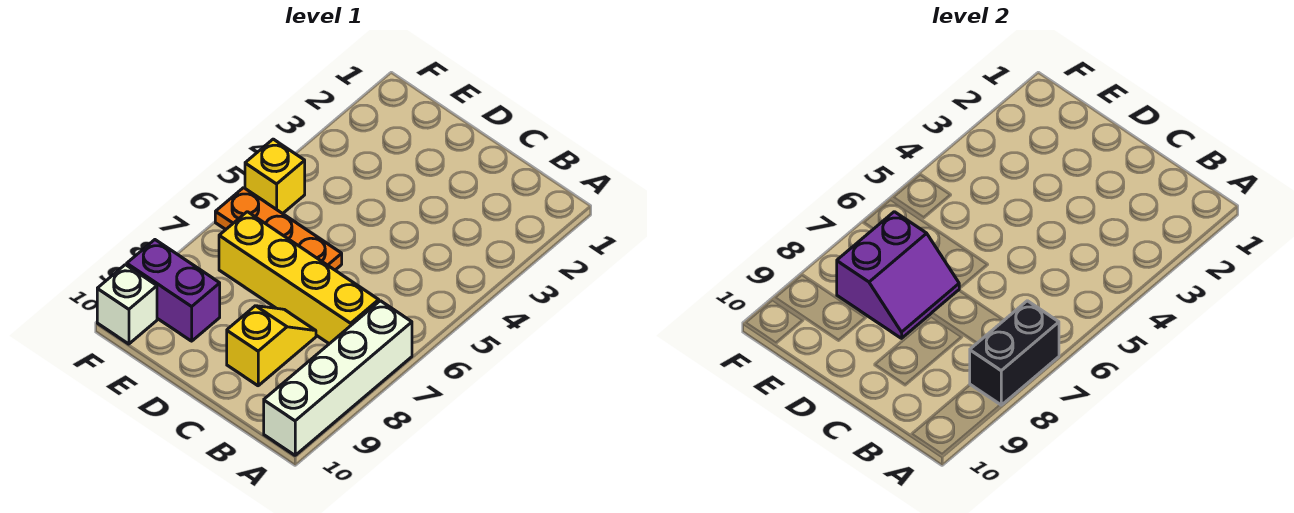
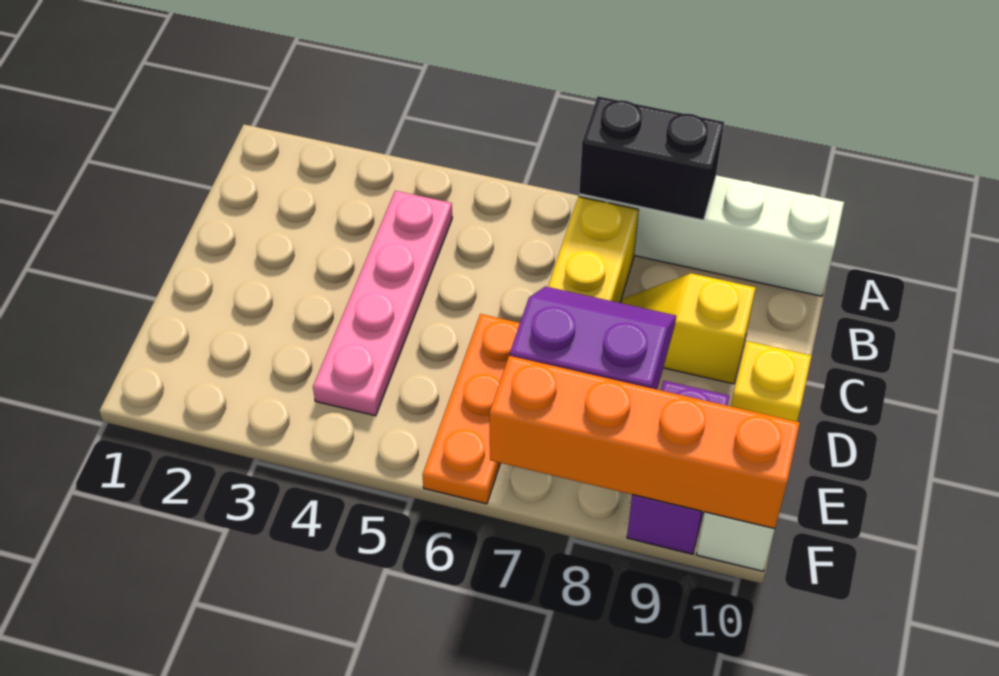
none -> pink 1x4 plate [313,191,452,416]
yellow 1x1 brick [245,139,305,214] -> yellow 1x1 brick moved to [731,341,812,422]
none -> orange 1x4 brick [490,356,800,529]

